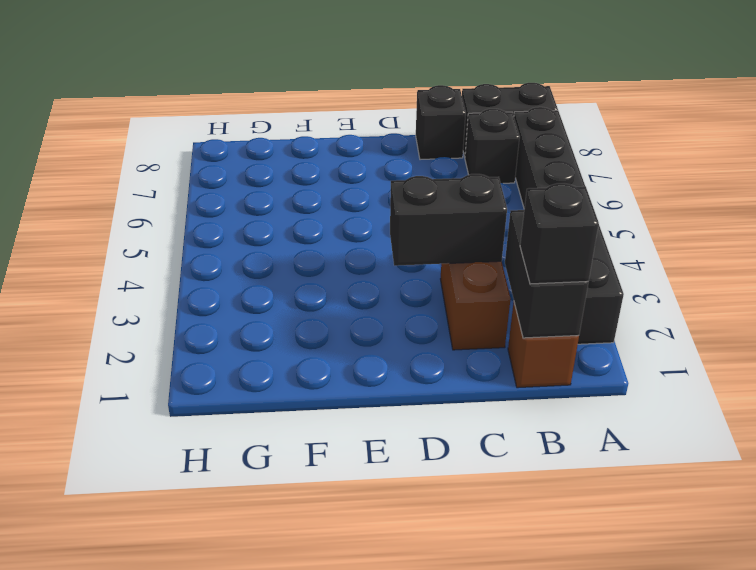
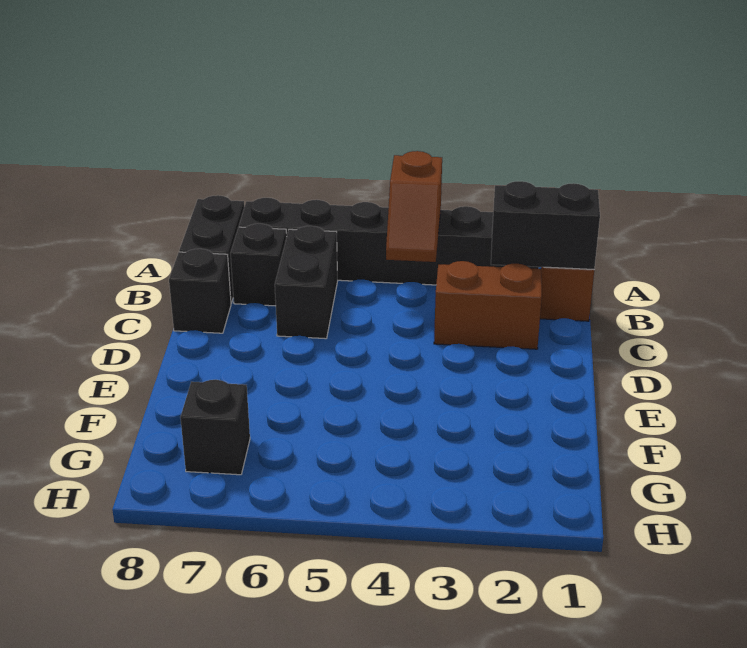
none -> brown 1x2 slope [386,151,442,262]
black 1x1 brick [520,183,599,284] -> black 1x1 brick moved to [180,380,250,475]
black 1x2 brick [390,174,507,266] -> black 1x2 brick moved to [275,226,337,339]

